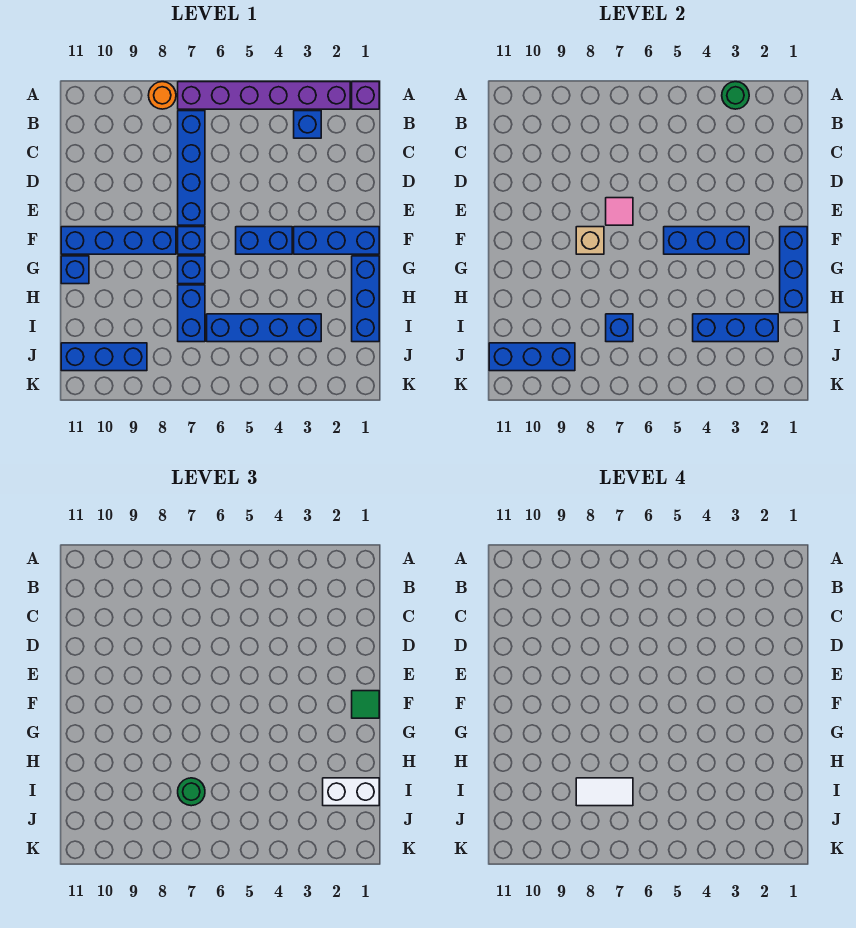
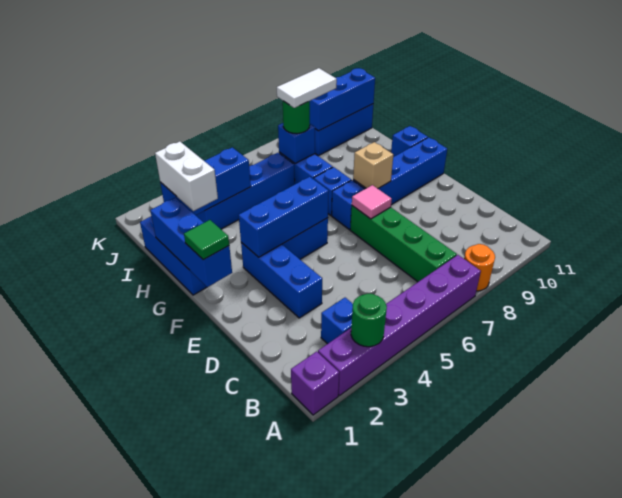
blue 1x4 brick [178,111,205,225] -> green 1x4 brick [350,206,457,282]
blue 1x3 brick [294,227,379,254] -> blue 1x3 brick turned to [241,242,322,318]
white 1x2 brick [323,778,379,806] -> white 1x2 brick turned to [155,141,218,211]

